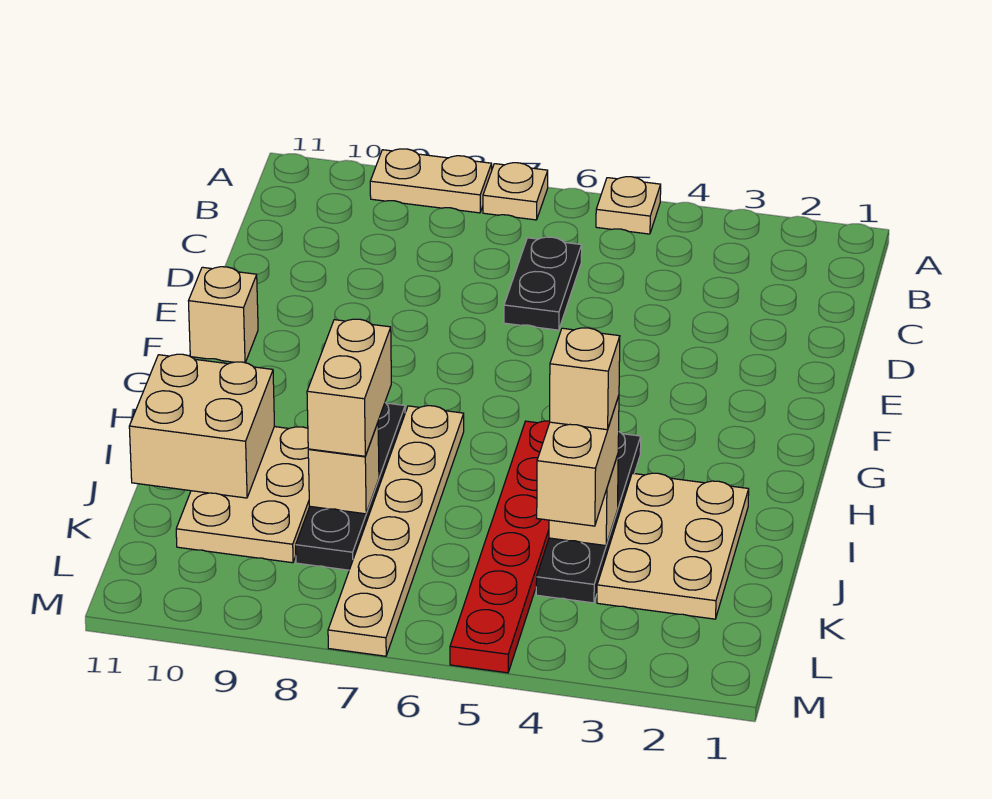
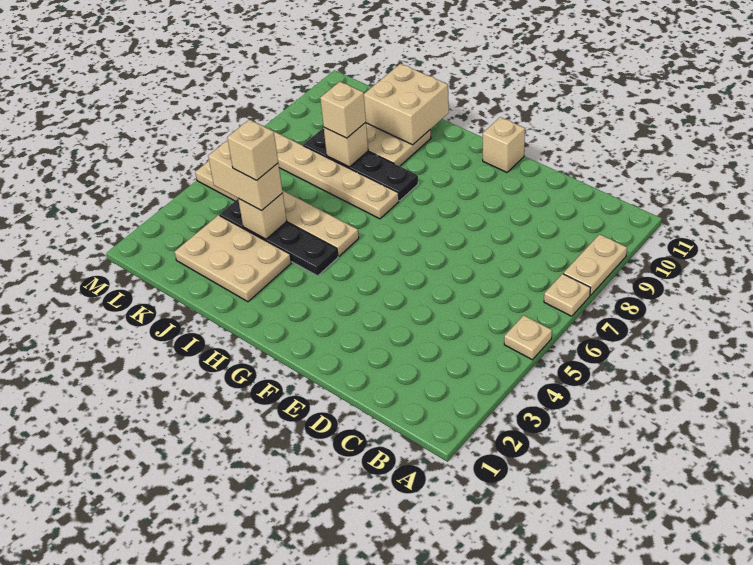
black 1x2 plate [504,237,582,330] -> none
red 1x6 plate [450,421,550,673] -> tan 1x6 plate [195,161,359,256]
tan 1x2 brick [307,319,391,456] -> tan 1x1 brick [320,82,366,138]

